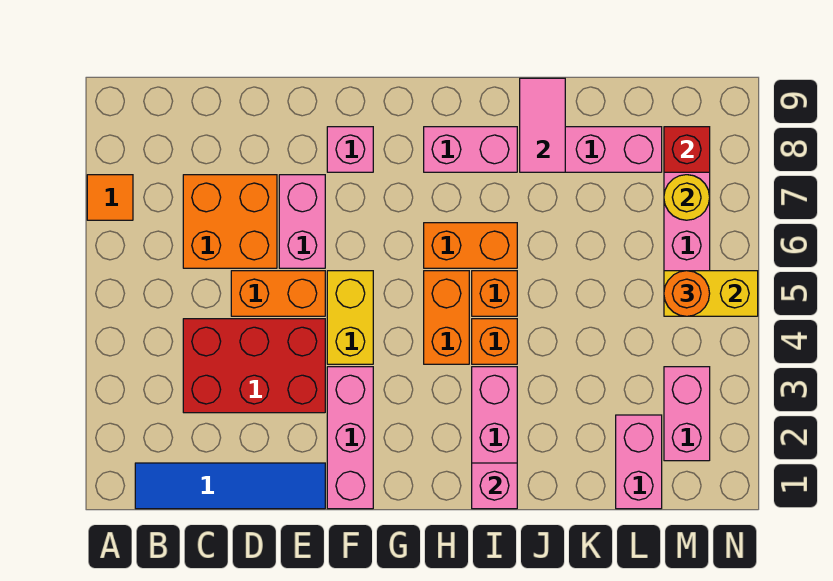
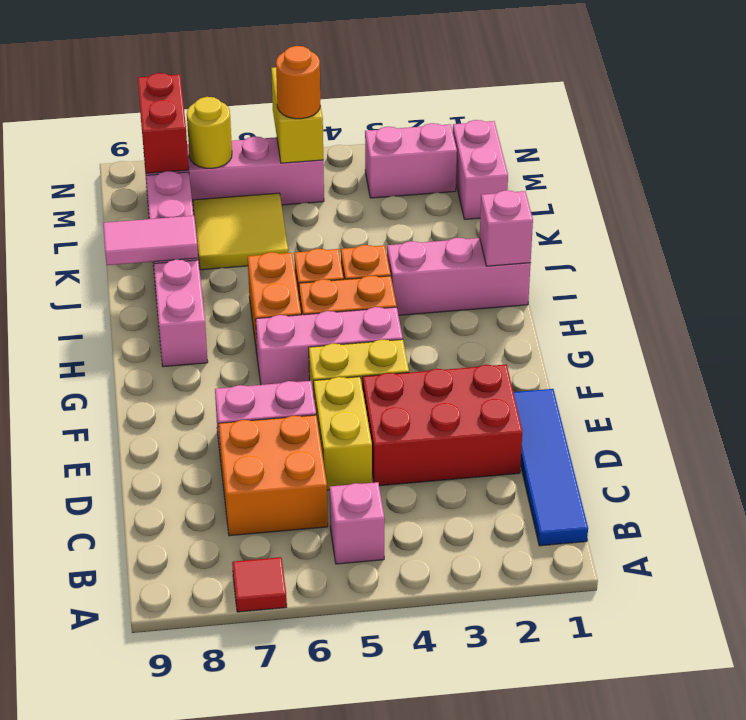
orange 1x1 tile [87,175,133,220] -> red 1x1 tile [232,557,287,612]
red 2x3 brick [183,319,325,413] -> red 2x3 brick turned to [363,364,522,486]
orange 1x2 brick [231,271,325,316] -> yellow 1x2 brick [314,377,372,490]
pink 1x3 brick [327,367,373,509] -> pink 1x3 brick moved to [256,307,403,385]
pink 1x1 brick [327,127,373,172] -> pink 1x1 brick moved to [330,482,385,564]
none -> yellow 2x2 tile [193,193,288,270]
pink 1x2 brick [616,415,662,509] -> pink 1x2 brick turned to [453,120,508,219]
red 1x1 brick [664,127,710,172] -> red 1x2 brick [138,73,189,173]

